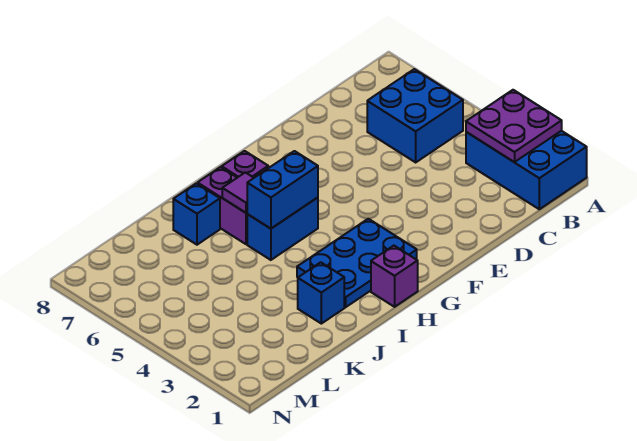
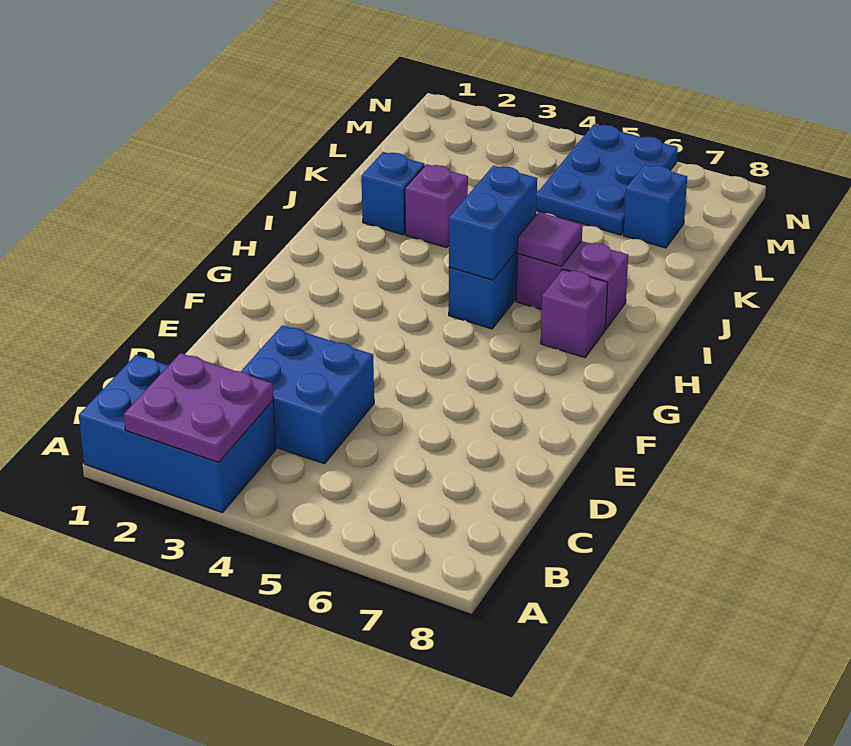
blue 2x2 brick [367,69,463,162] -> blue 2x2 brick moved to [241,325,374,464]
blue 2x3 plate [297,219,417,307] -> blue 2x3 plate moved to [536,124,678,235]
purple 1x1 brick [371,246,418,307] -> purple 1x1 brick moved to [405,164,468,248]
blue 1x1 brick [173,183,220,245] -> blue 1x1 brick moved to [623,164,687,248]

